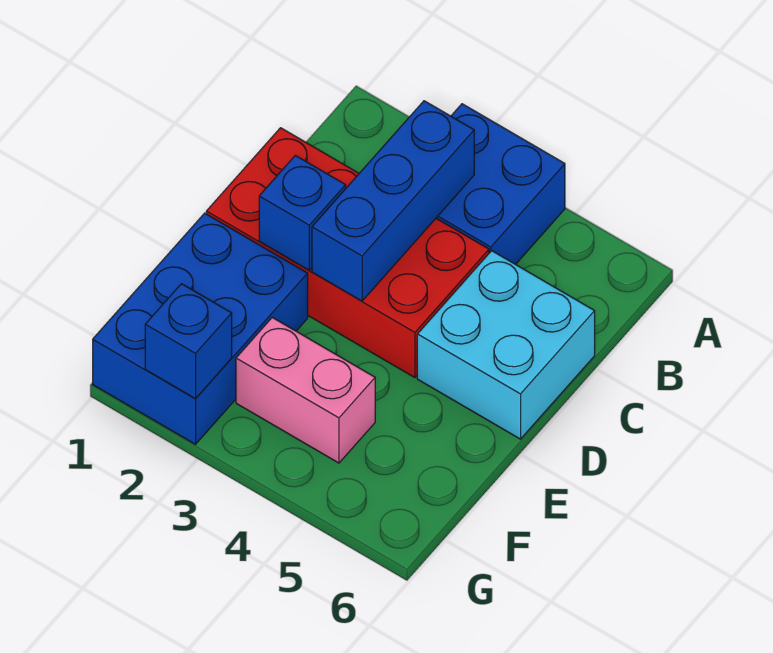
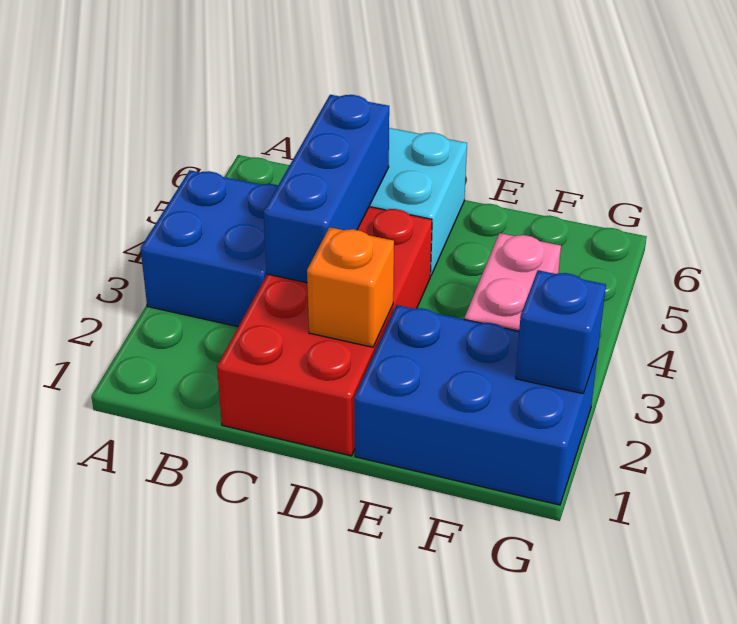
blue 1x3 brick [312,101,474,301] -> blue 1x3 brick turned to [263,95,389,283]
blue 1x1 brick [259,155,346,270] -> orange 1x1 brick [307,227,394,347]

